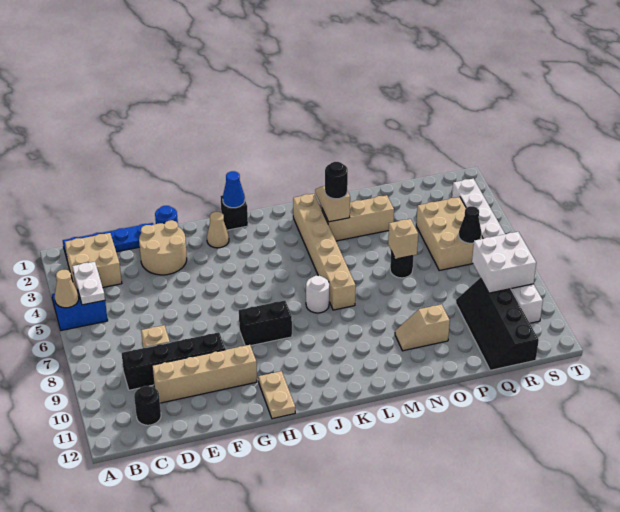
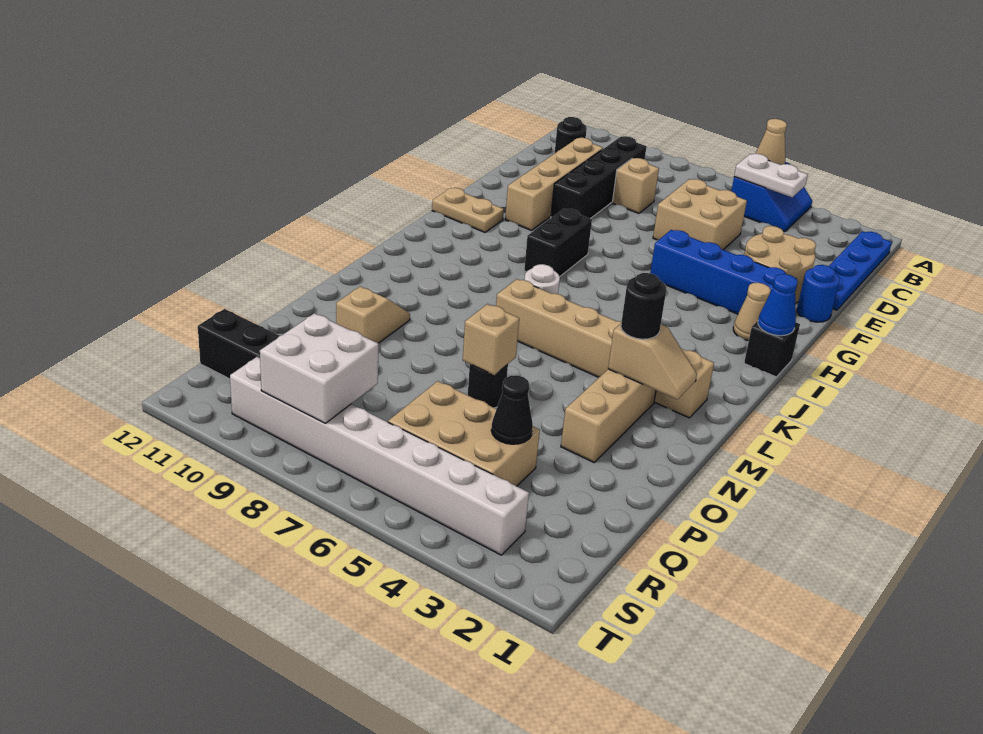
tan 2x2 brick [65,233,122,289] -> tan 2x2 brick moved to [653,179,747,250]
none -> blue 1x4 brick [650,230,797,314]
black 1x1 cone [459,206,481,243] -> black 1x1 cone moved to [491,375,533,444]

